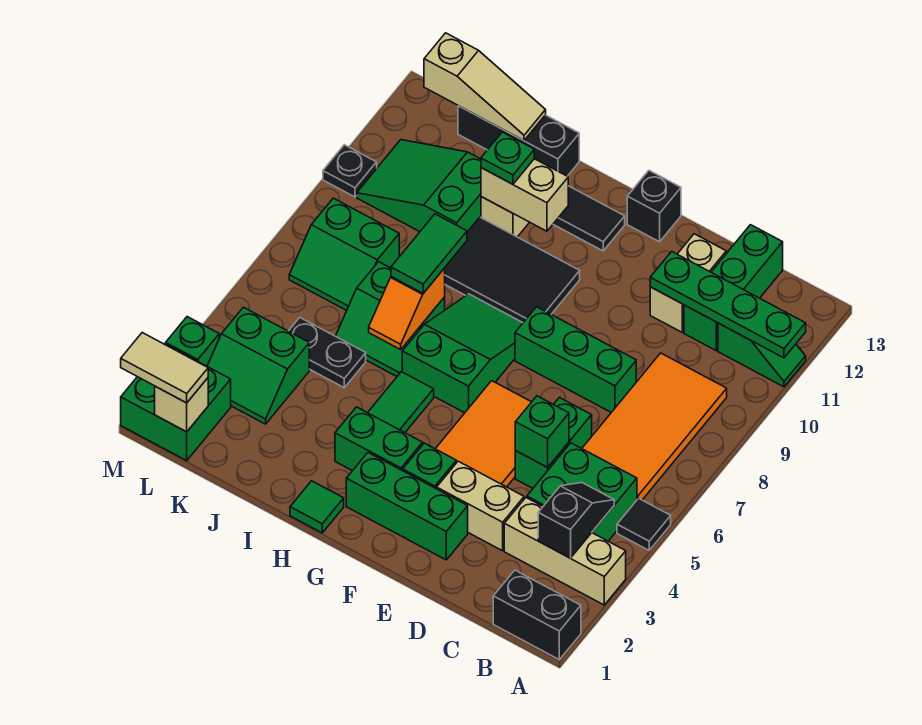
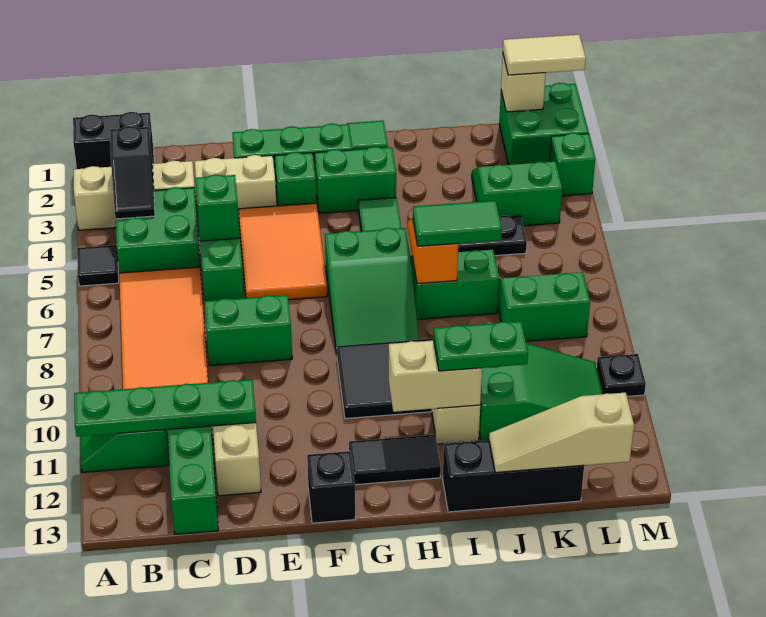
green 1x3 brick [515,307,636,412] -> green 1x2 brick [204,295,292,366]
green 1x2 tile [391,214,467,293] -> green 1x2 tile turned to [413,201,502,246]
green 1x1 plate [481,132,534,184] -> green 1x2 plate [434,321,528,371]

